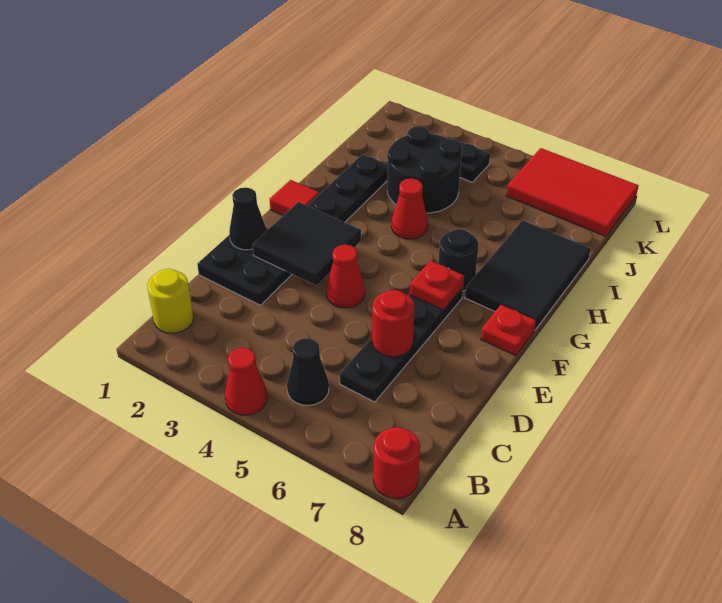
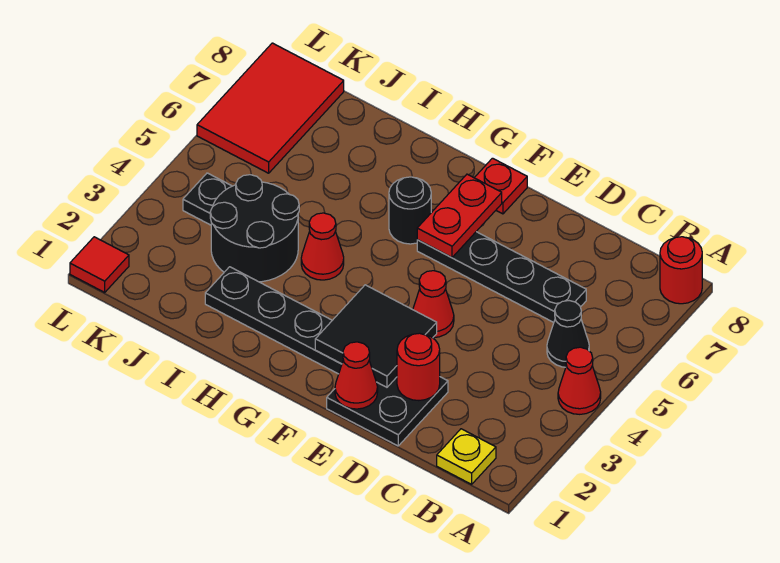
yellow 1x1 round brick [147,269,193,333] -> yellow 1x1 plate [437,429,496,484]
red 1x1 round brick [372,290,415,357] -> red 1x1 round brick moved to [397,333,440,401]
black 1x1 cone [229,187,267,250] -> red 1x1 cone [335,342,378,409]
red 1x1 plate [410,261,464,310] -> red 1x2 plate [417,174,502,258]
red 1x1 tile [270,180,319,215] -> red 1x1 tile moved to [70,237,129,292]
black 2x3 tile [465,220,591,330] -> none

